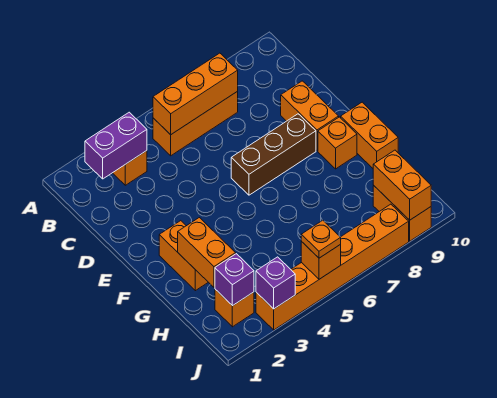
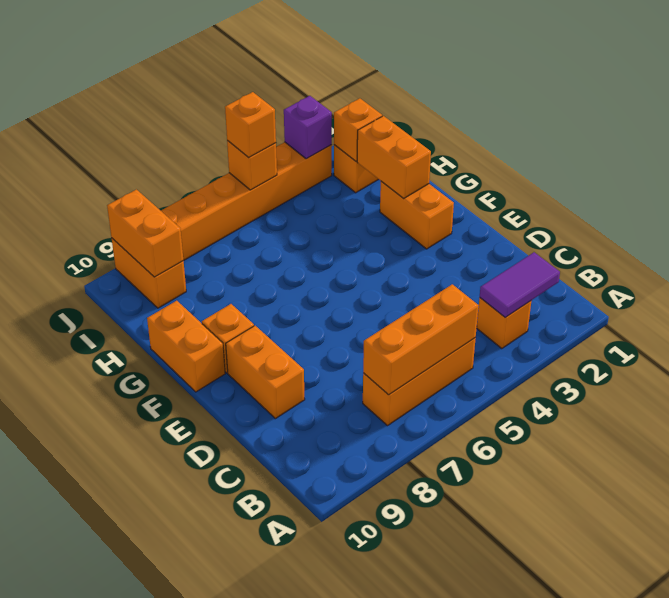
purple 1x2 brick [85,112,147,179] -> purple 1x2 tile [480,252,560,317]
brown 1x3 brick [231,114,316,195] -> none
purple 1x1 brick [215,254,254,306] -> orange 1x1 brick [334,98,382,161]
orange 1x1 plate [301,220,341,258] -> orange 1x1 brick [225,92,276,158]

